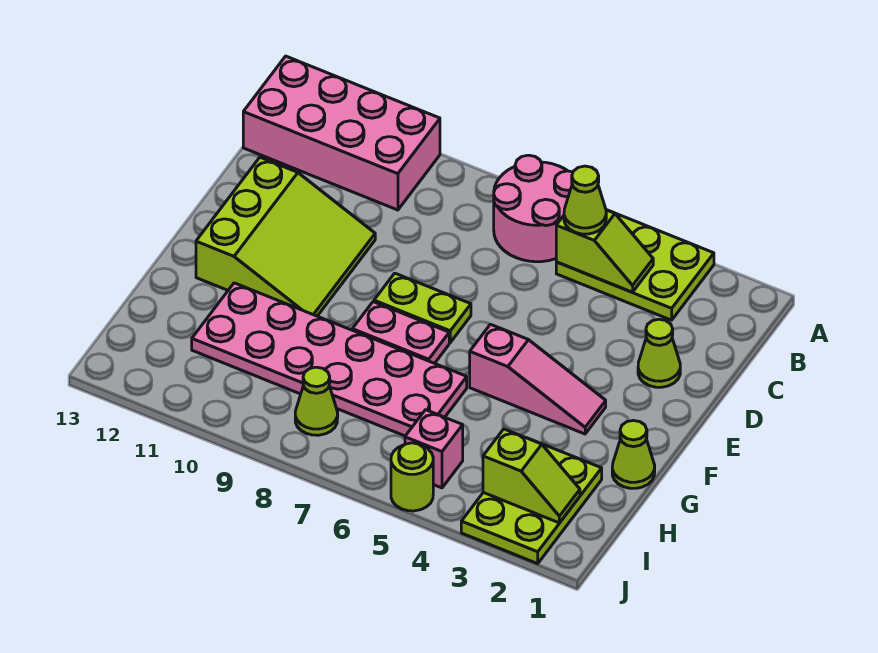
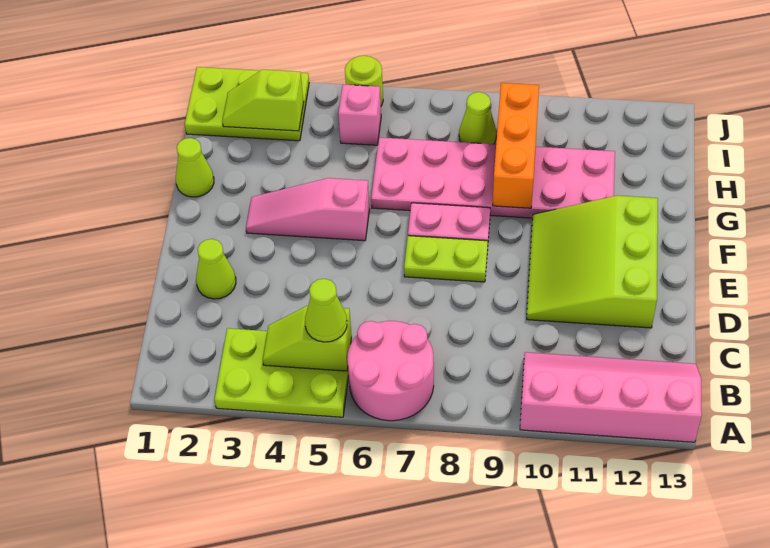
pink 2x4 brick [243,56,440,210] -> pink 2x4 slope [520,352,702,442]
none -> orange 1x3 brick [493,83,539,208]
lime 2x3 plate [461,440,602,564] -> lime 2x3 plate turned to [185,67,309,141]

